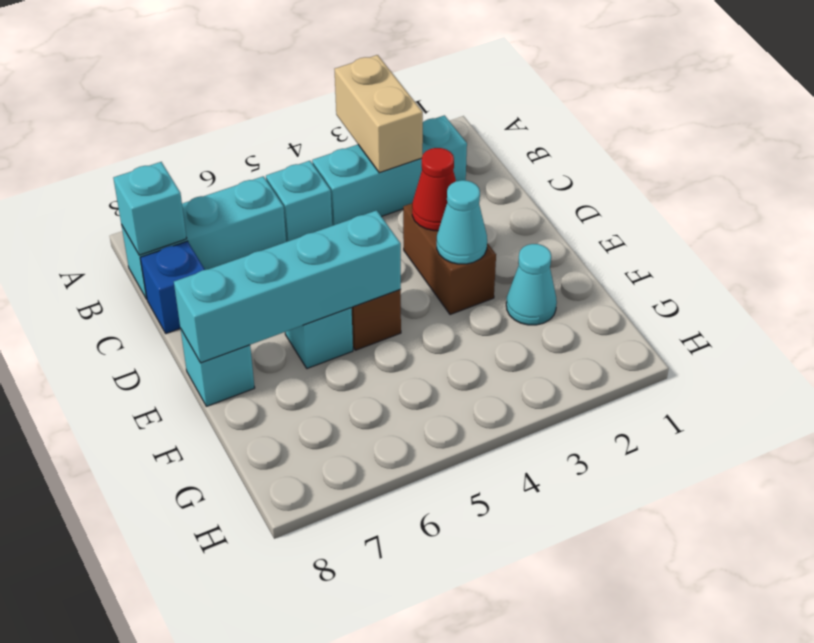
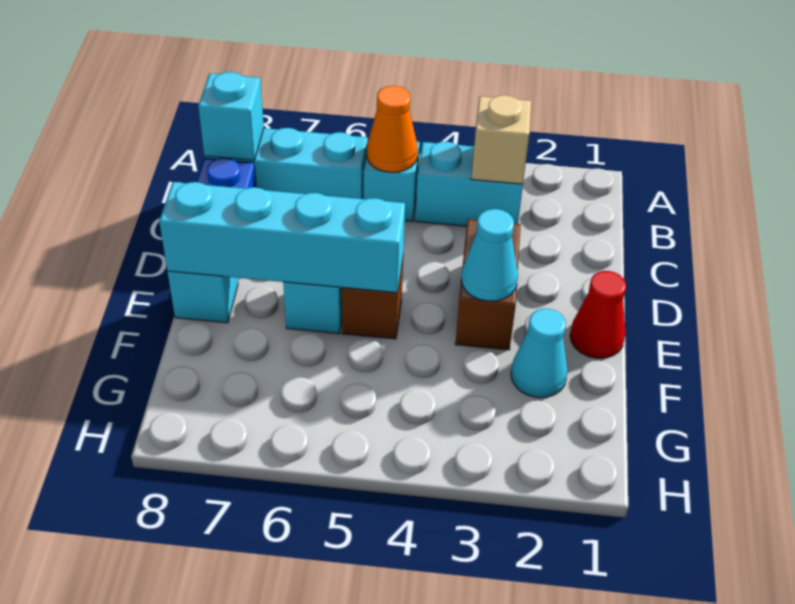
tan 1x2 brick [335,55,423,173] -> tan 1x1 brick [472,95,531,184]
cyan 1x3 brick [312,115,467,226] -> cyan 1x2 brick [415,142,523,226]
none -> orange 1x1 cone [367,86,418,172]
red 1x1 cone [412,148,456,231] -> red 1x1 cone moved to [570,271,626,358]

